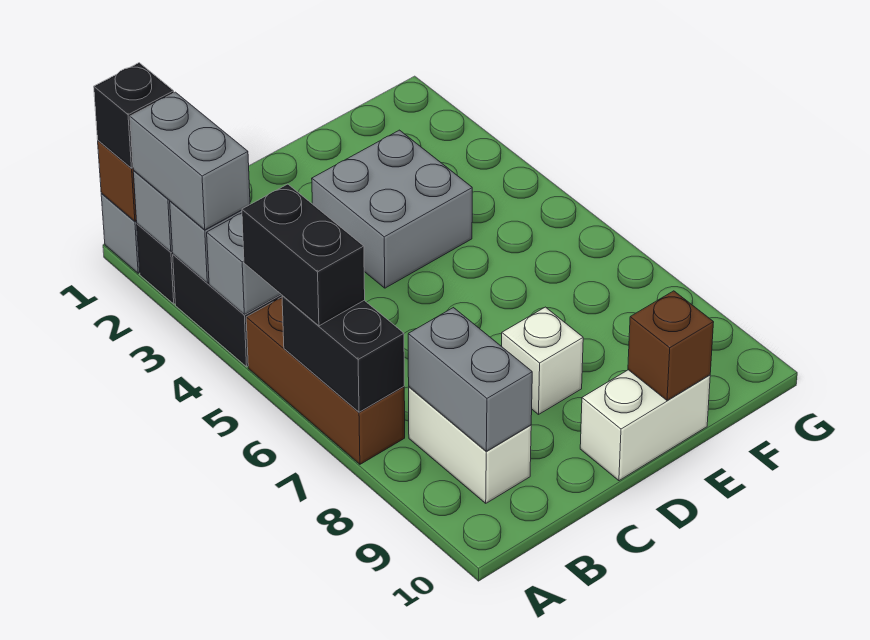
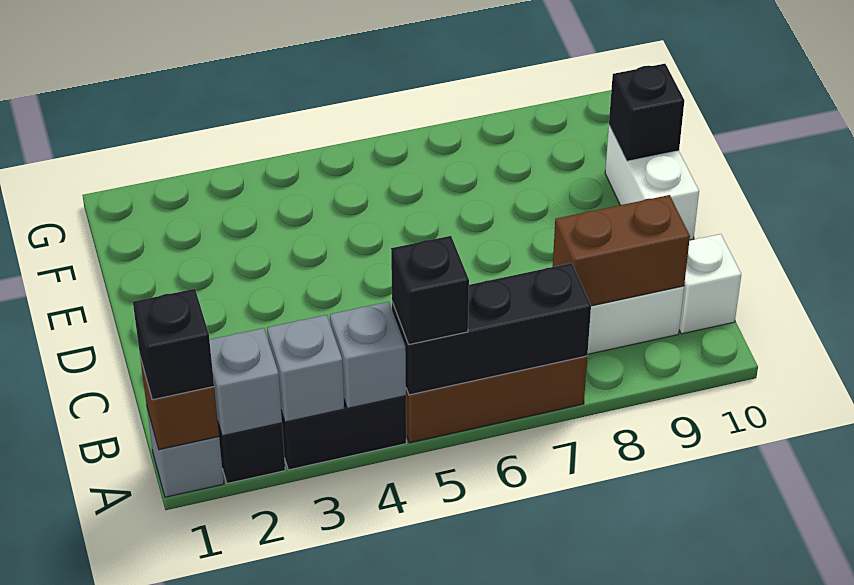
grey 1x2 brick [130,92,250,230] -> none
black 1x2 brick [242,184,365,326] -> black 1x1 brick [391,236,469,345]
black 1x2 brick [282,295,404,412] -> black 1x3 brick [392,263,591,395]
grey 1x2 brick [408,308,532,451] -> brown 1x2 brick [553,195,690,306]
grey 2x2 brick [312,130,472,288] -> none
white 1x1 brick [502,307,583,414] -> white 1x1 brick moved to [679,234,741,334]
brown 1x1 brick [628,291,714,401] -> black 1x1 brick [609,64,684,161]

